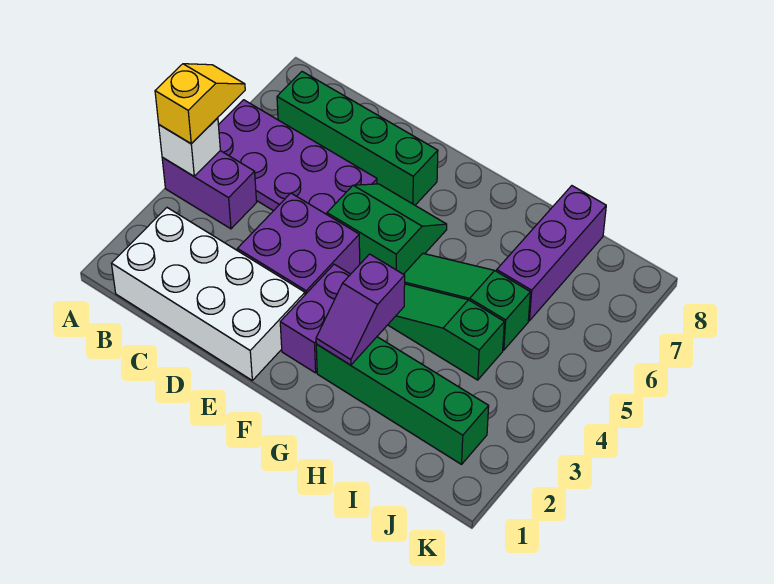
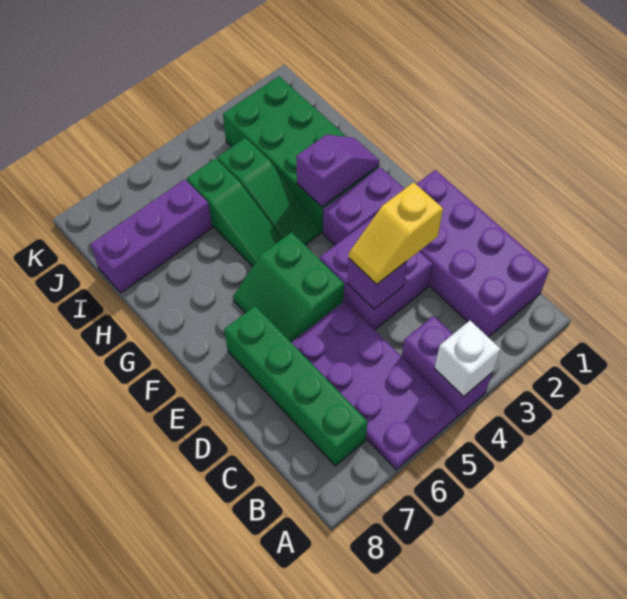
yellow 1x2 slope [155,64,245,144] -> yellow 1x2 slope moved to [349,182,443,284]
white 2x4 brick [112,208,305,380] -> purple 2x4 brick [416,170,549,337]
none -> purple 1x1 brick [347,259,407,309]
green 1x4 brick [316,337,489,464] -> green 2x4 brick [223,76,379,233]

